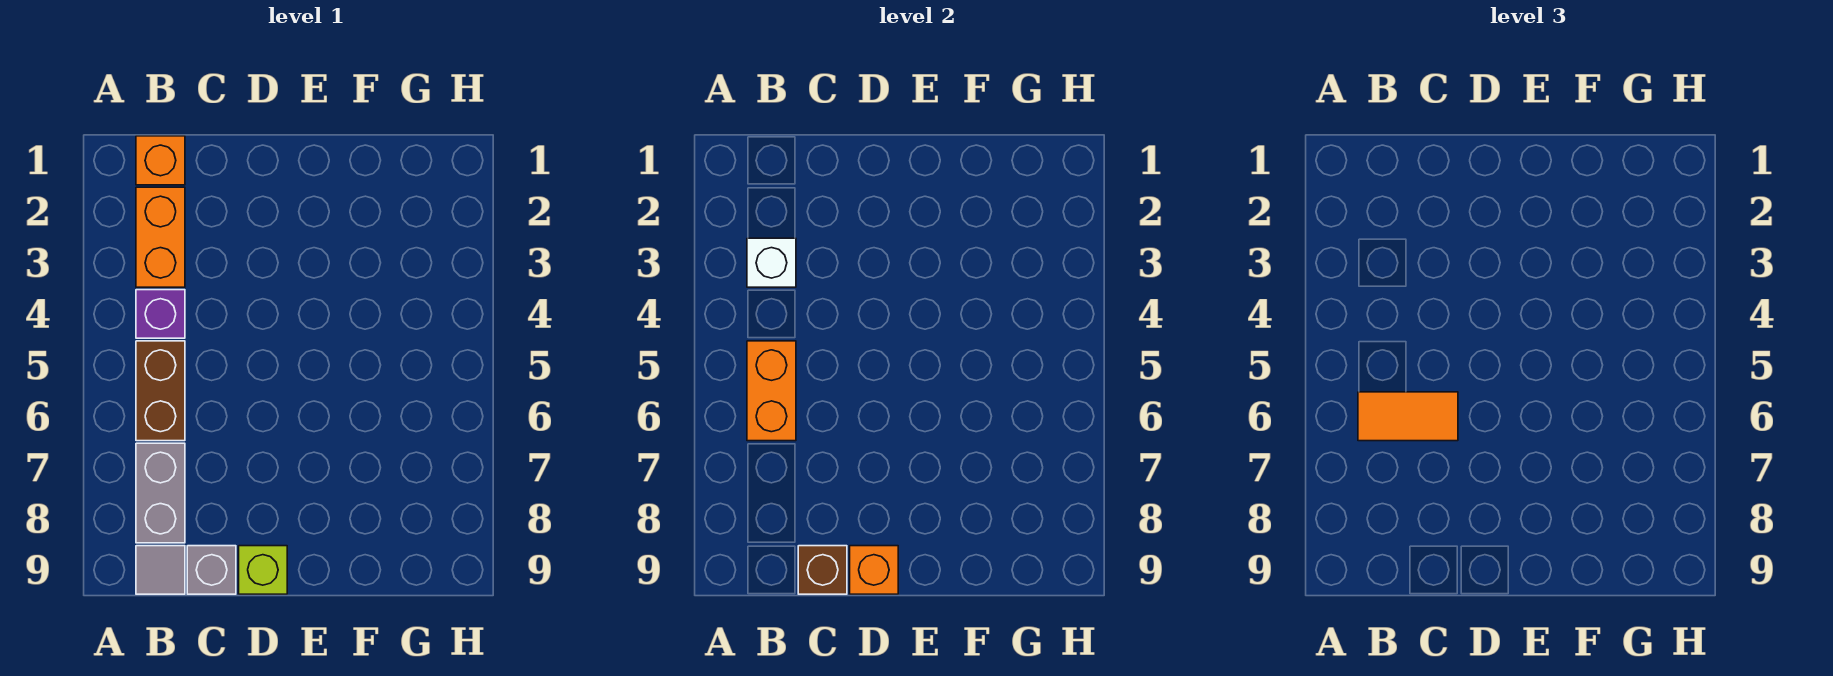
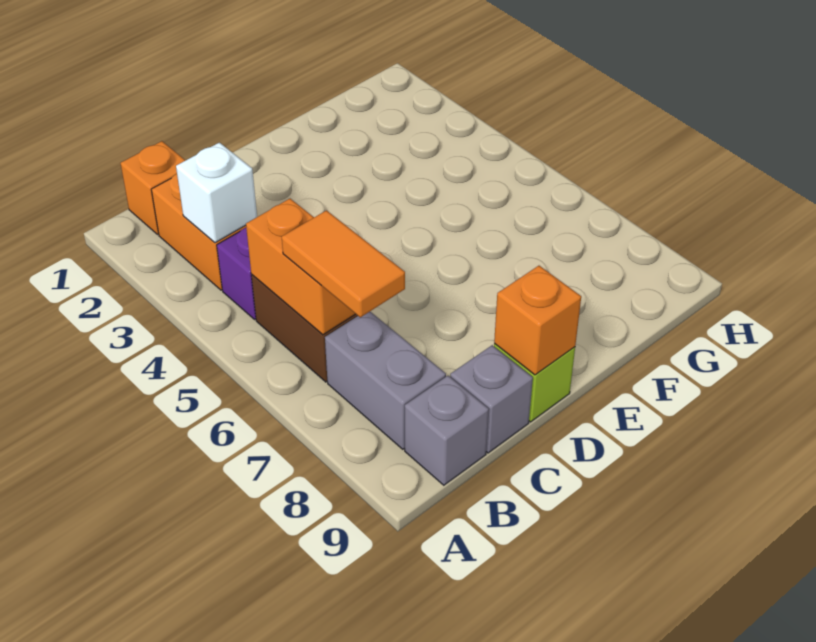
orange 1x2 tile [1358,392,1458,441] -> orange 1x2 tile turned to [282,210,405,317]
grey 1x1 tile [136,546,185,594] -> grey 1x1 brick [405,376,489,485]
brown 1x1 brick [798,546,847,594] -> none

